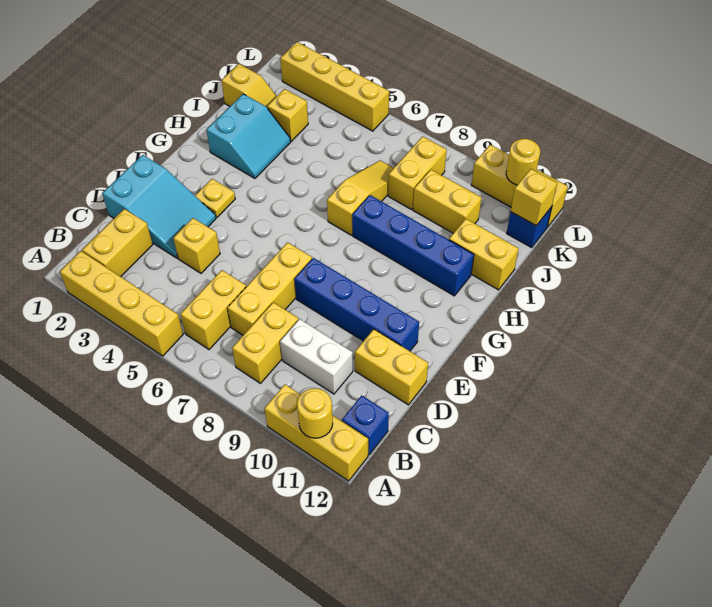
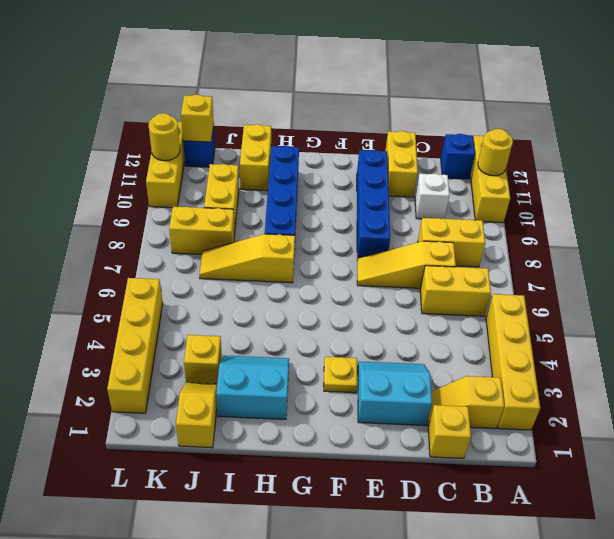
yellow 1x2 brick [82,209,153,277] -> yellow 1x2 slope [428,376,504,429]
yellow 1x3 brick [228,242,312,335] -> yellow 1x3 slope [357,241,456,288]
white 1x2 brick [280,319,353,394] -> white 1x1 brick [415,174,450,219]
cyan 2x3 slope [102,155,216,258] -> cyan 2x2 slope [358,361,432,426]
yellow 1x1 brick [173,218,220,273] -> yellow 1x1 brick moved to [428,405,471,458]

